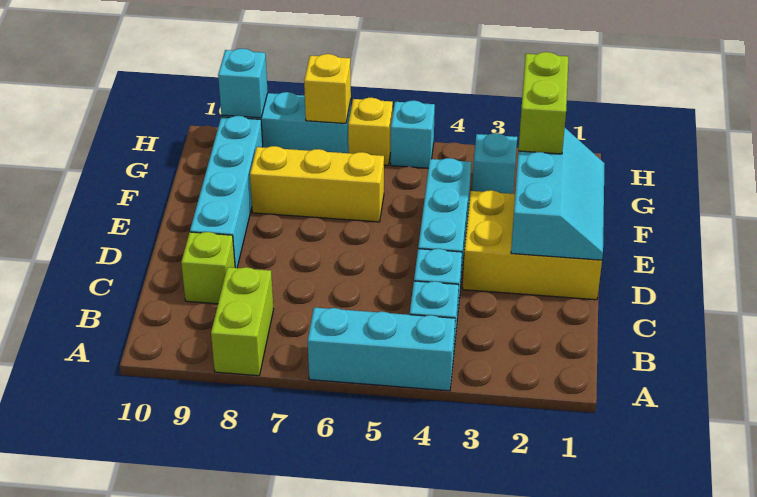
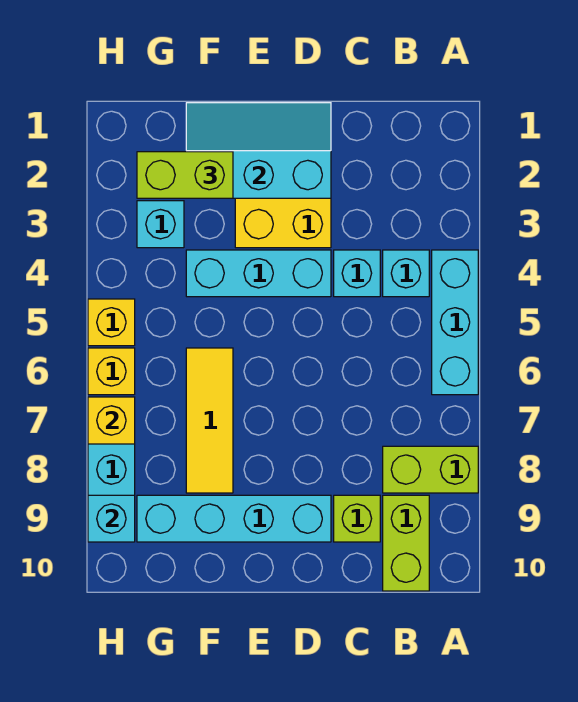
none -> lime 1x2 brick [383,495,429,591]
yellow 1x3 brick [250,146,384,222] -> yellow 1x3 tile [186,348,233,493]
cyan 1x1 brick [391,100,435,168] -> yellow 1x1 brick [88,299,135,346]

